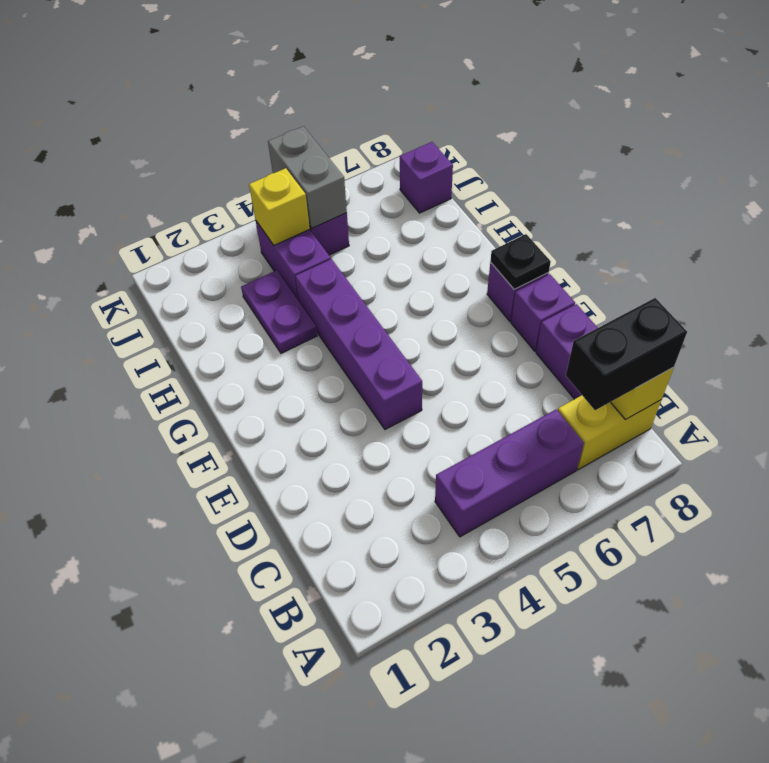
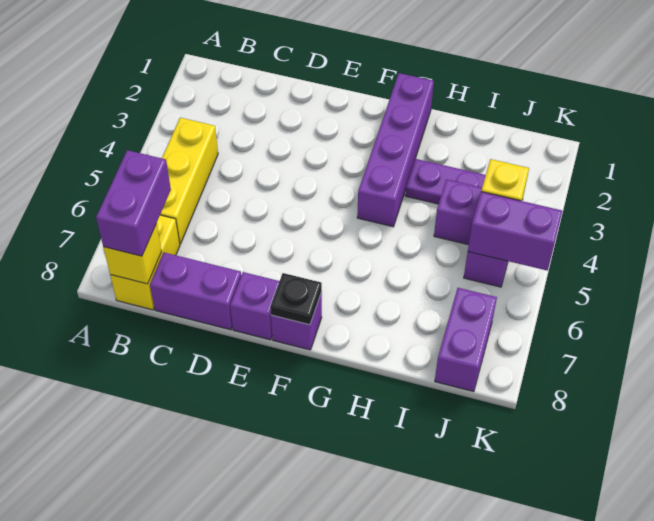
purple 1x3 brick [435,409,584,537] -> yellow 1x3 brick [160,118,218,244]
black 1x2 brick [566,298,687,410] -> purple 1x2 brick [96,150,171,256]
purple 1x4 brick [295,259,422,430] -> purple 1x4 brick turned to [357,73,434,227]
grey 1x2 brick [268,126,347,228] -> purple 1x2 brick [468,192,562,271]
purple 1x1 brick [400,142,453,213] -> purple 1x2 brick [435,288,497,392]

